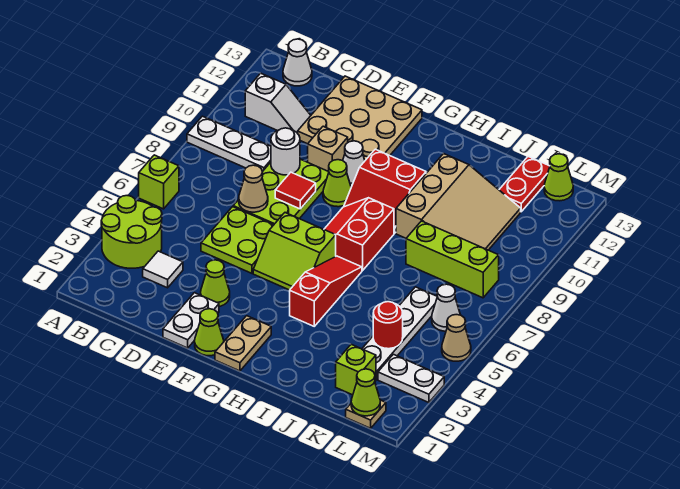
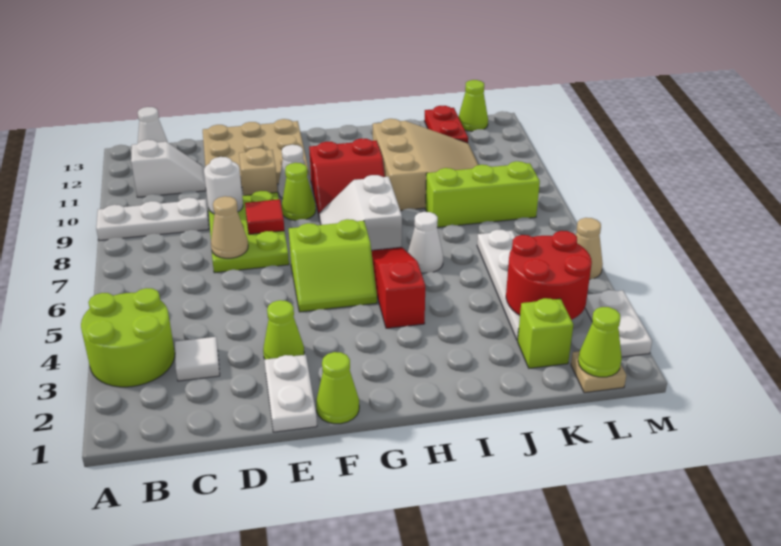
lime 1x1 brick [139,155,179,209] -> none
lime 2x2 plate [201,207,273,273] -> none
tan 1x2 plate [215,316,271,371] -> none
red 2x2 slope [324,198,394,271] -> white 2x2 slope [319,175,402,250]
red 1x1 round brick [373,302,403,349] -> red 2x2 round brick [506,231,592,320]
white 1x2 plate [378,354,444,403] -> white 1x2 plate turned to [585,290,652,357]
white 1x1 cone [432,284,460,331] -> white 1x1 cone moved to [408,212,443,273]

